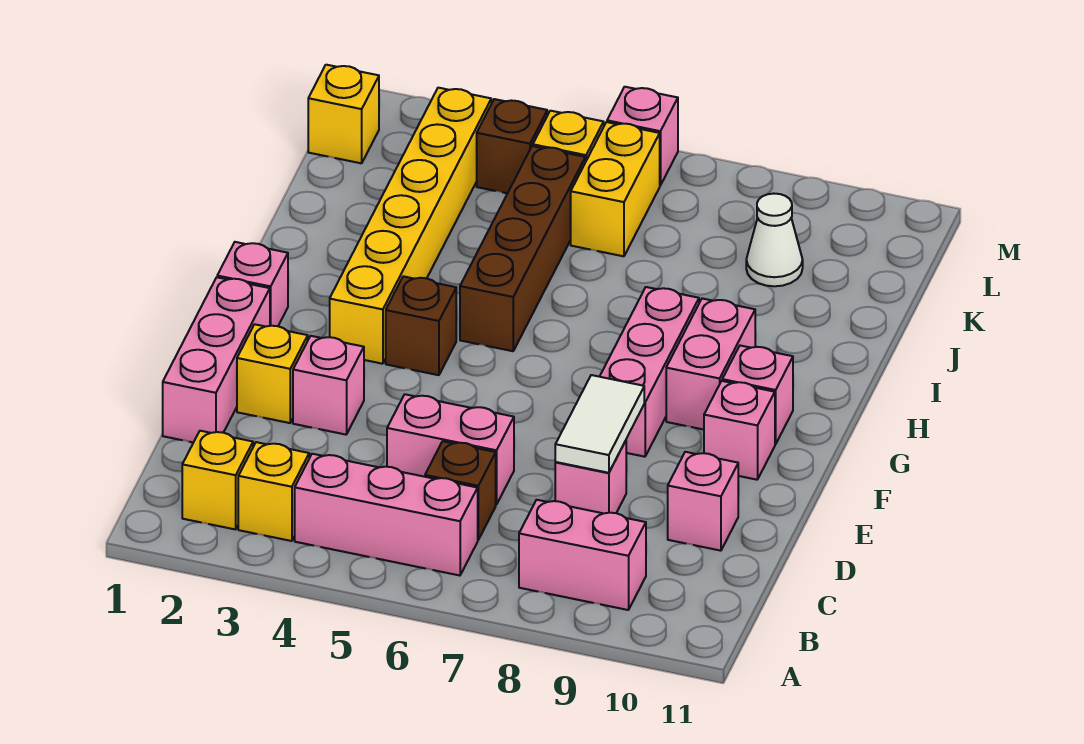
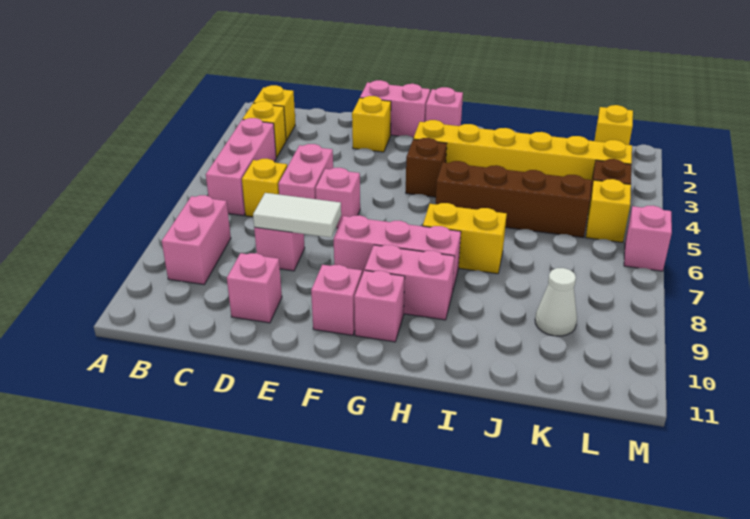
brown 1x1 brick [425,441,496,540] -> yellow 1x1 brick [242,159,287,217]
pink 1x3 brick [163,277,270,442] -> pink 1x2 brick [360,80,430,138]
pink 1x1 brick [293,336,364,435] -> pink 1x1 brick moved to [315,168,360,228]
yellow 1x2 brick [571,122,660,256] -> yellow 1x2 brick moved to [423,203,507,274]

